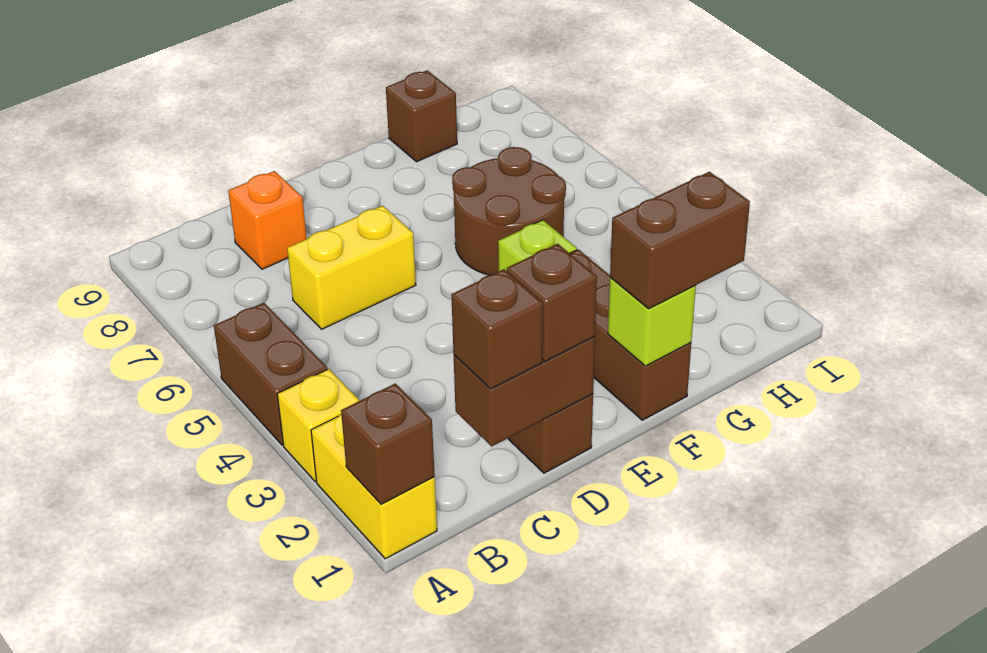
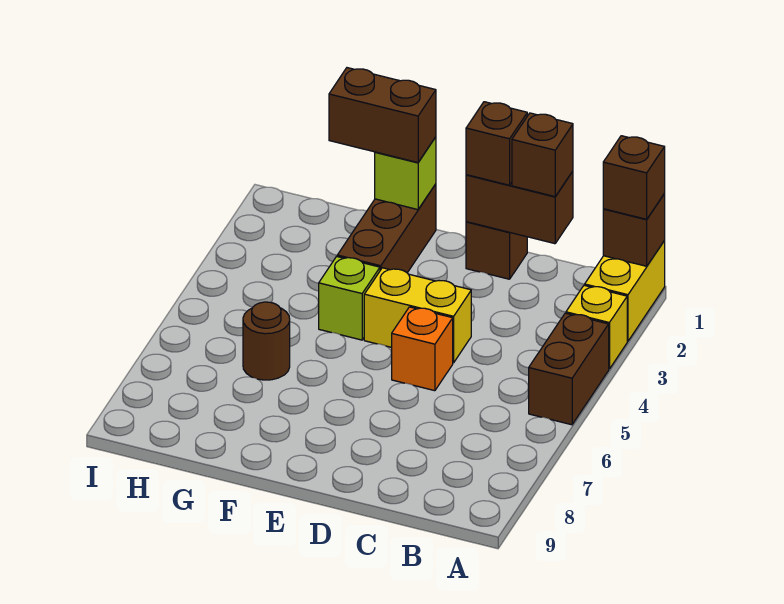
yellow 1x2 brick [287,206,416,329] -> yellow 1x2 brick moved to [364,268,471,363]
orange 1x1 brick [228,171,307,269] -> orange 1x1 brick moved to [392,307,453,391]
brown 2x2 round brick [452,147,566,275] -> brown 1x1 round brick [243,302,290,380]
brown 1x1 brick [386,70,457,162] -> brown 1x1 brick moved to [603,136,665,219]

